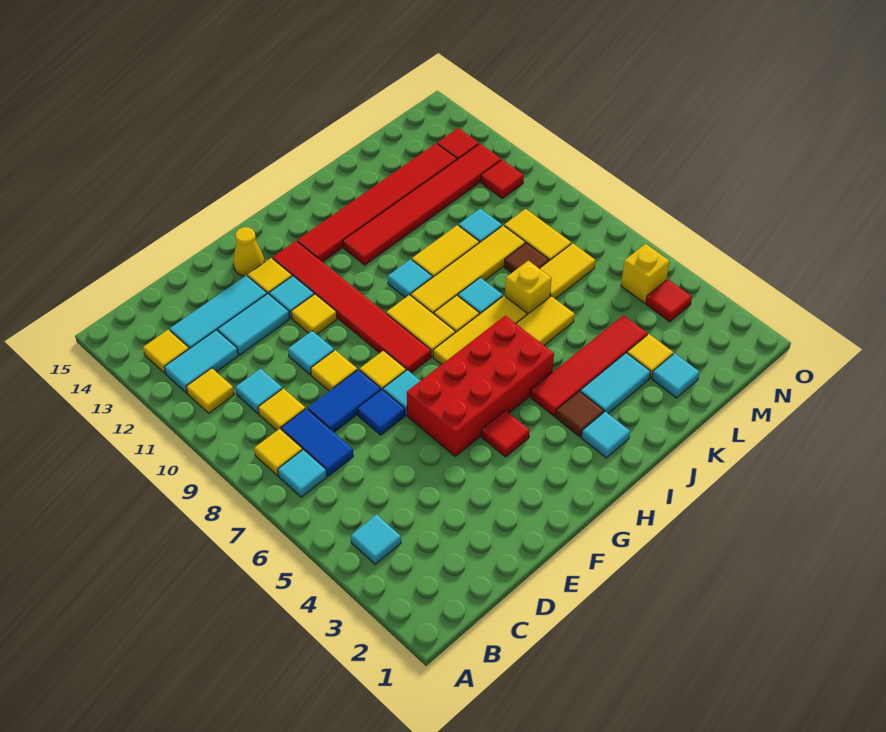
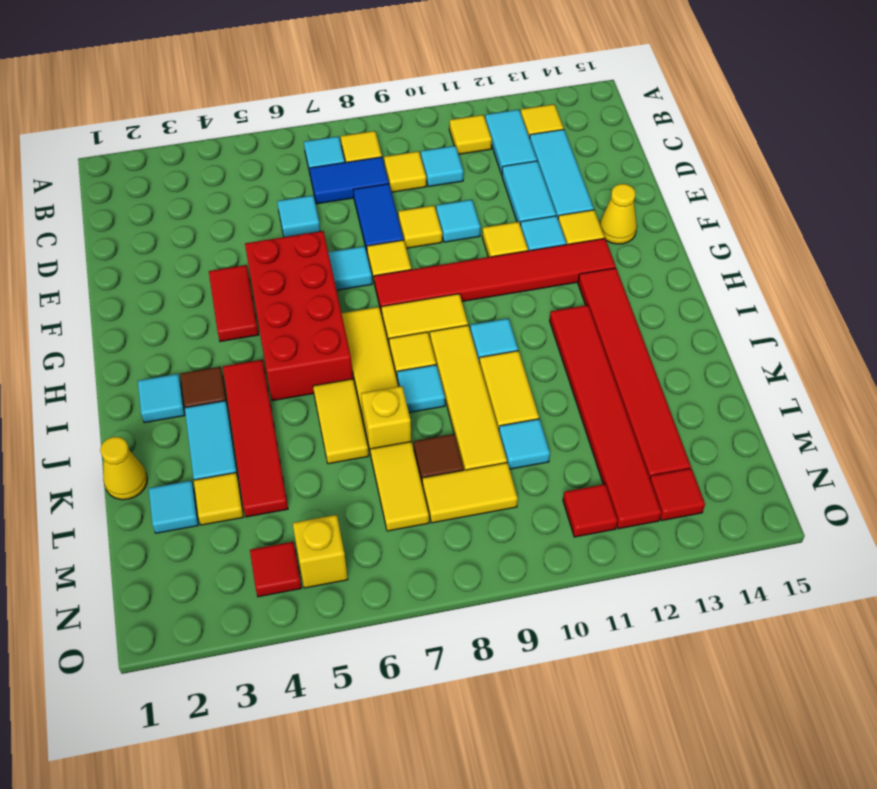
cyan 1x1 tile [351,515,401,564] -> cyan 1x1 tile moved to [277,195,320,237]
blue 1x1 tile [357,389,405,435] -> none
red 1x1 tile [482,411,530,457] -> red 1x2 tile [209,265,259,342]
none -> yellow 1x1 cone [100,437,147,500]

